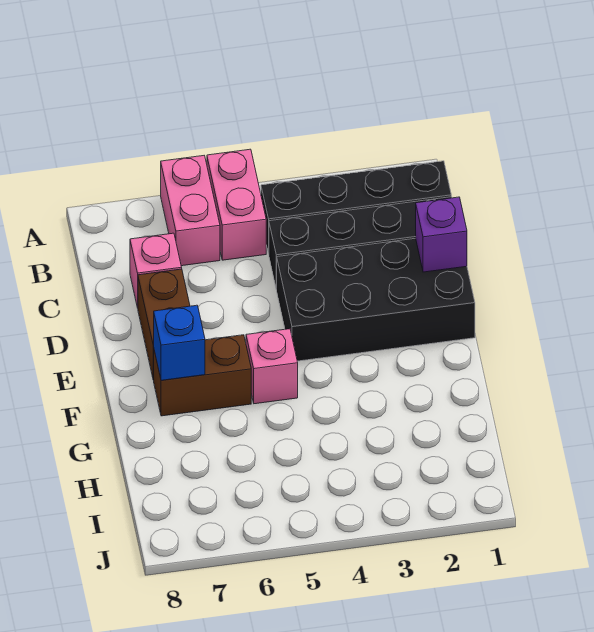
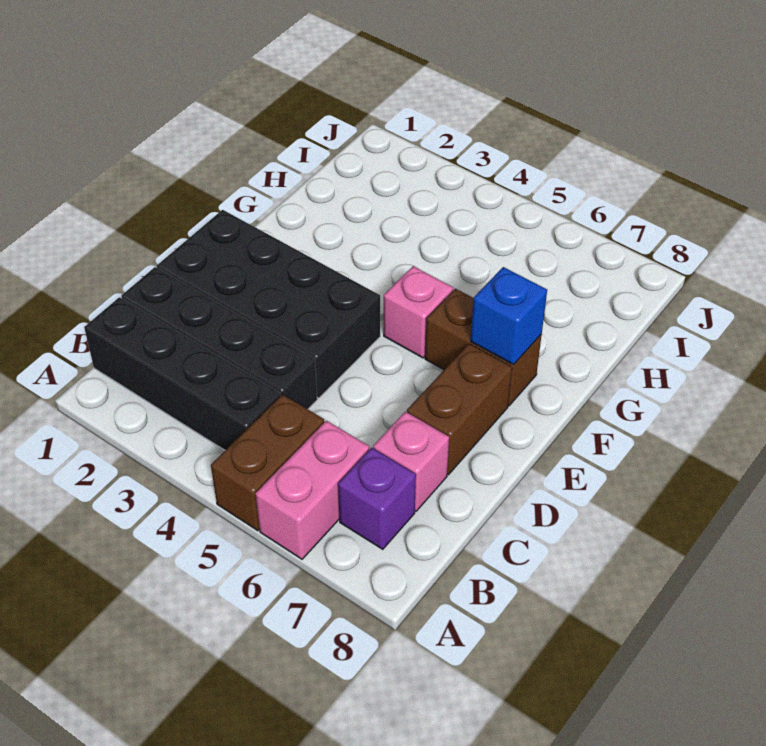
pink 1x2 brick [207,149,266,260] -> brown 1x2 brick [211,394,324,531]
purple 1x1 brick [416,197,467,272] -> purple 1x1 brick moved to [338,448,416,549]

